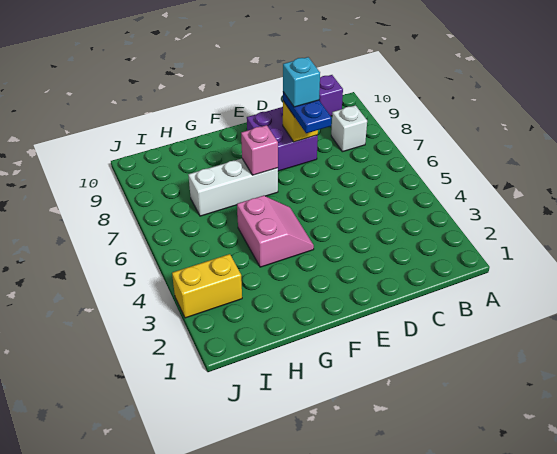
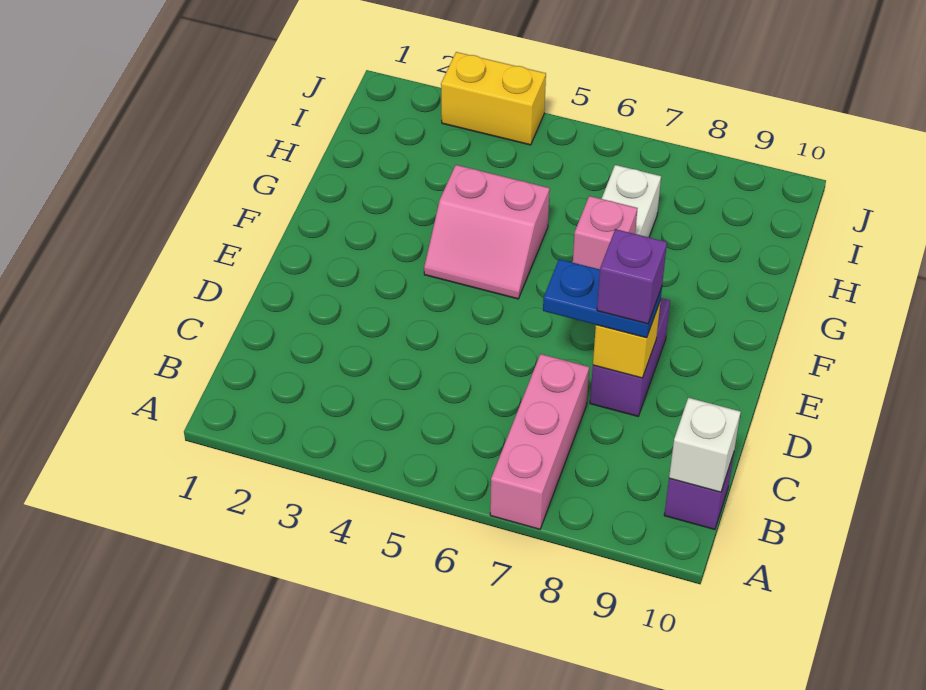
none -> pink 1x3 brick [490,354,589,529]
white 1x1 brick [331,105,367,152] -> white 1x1 brick moved to [669,398,741,492]
purple 2x2 brick [247,107,318,171] -> purple 1x2 brick [590,298,670,416]
cyan 1x1 brick [283,57,320,107] -> purple 1x1 brick [597,229,667,324]
yellow 1x2 brick [172,254,242,318] -> yellow 1x2 brick turned to [441,52,546,145]

